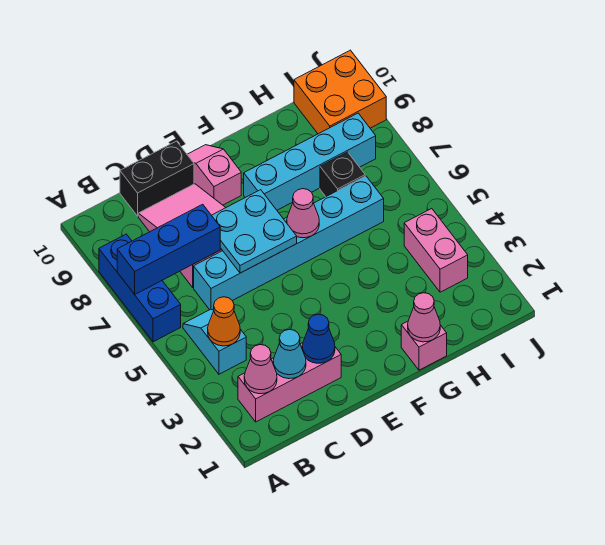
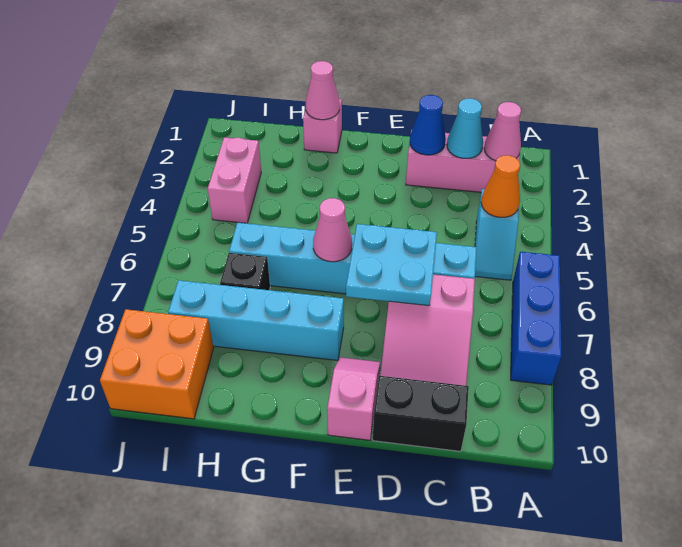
blue 1x3 brick [117,204,220,294] -> none
pink 1x2 slope [187,145,241,205] -> pink 1x2 slope turned to [327,357,380,440]

